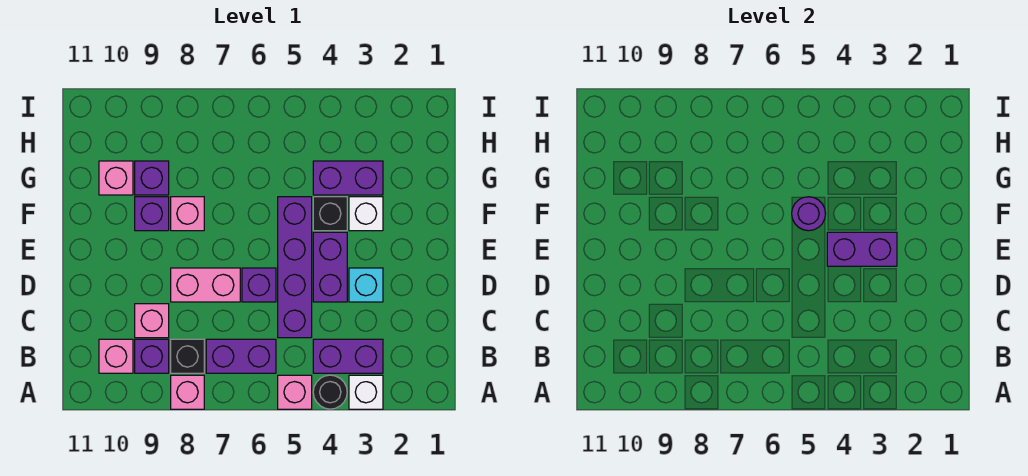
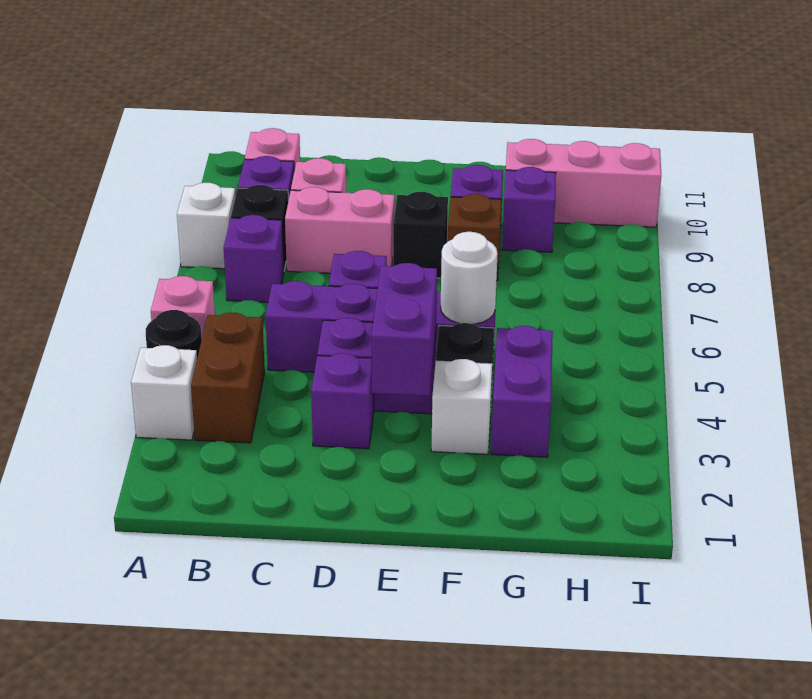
pink 1x1 brick [171,375,204,409] -> white 1x1 brick [177,183,235,269]
purple 1x2 brick [313,339,383,373] -> brown 1x2 brick [191,312,265,443]
purple 1x2 brick [206,339,276,373] -> purple 1x1 brick [224,215,284,302]
cyan 1x1 brick [349,268,383,302] -> purple 1x1 brick [311,353,374,449]
pink 1x2 brick [171,268,240,302] -> pink 1x2 brick turned to [285,187,395,273]
none -> black 1x1 brick [393,192,448,278]
purple 1x1 round brick [792,197,826,231] -> white 1x1 round brick [441,232,498,324]
pink 1x1 brick [171,197,204,231] -> brown 1x1 brick [448,194,502,281]
pink 1x1 brick [99,161,133,195] -> pink 1x3 brick [506,139,661,227]

